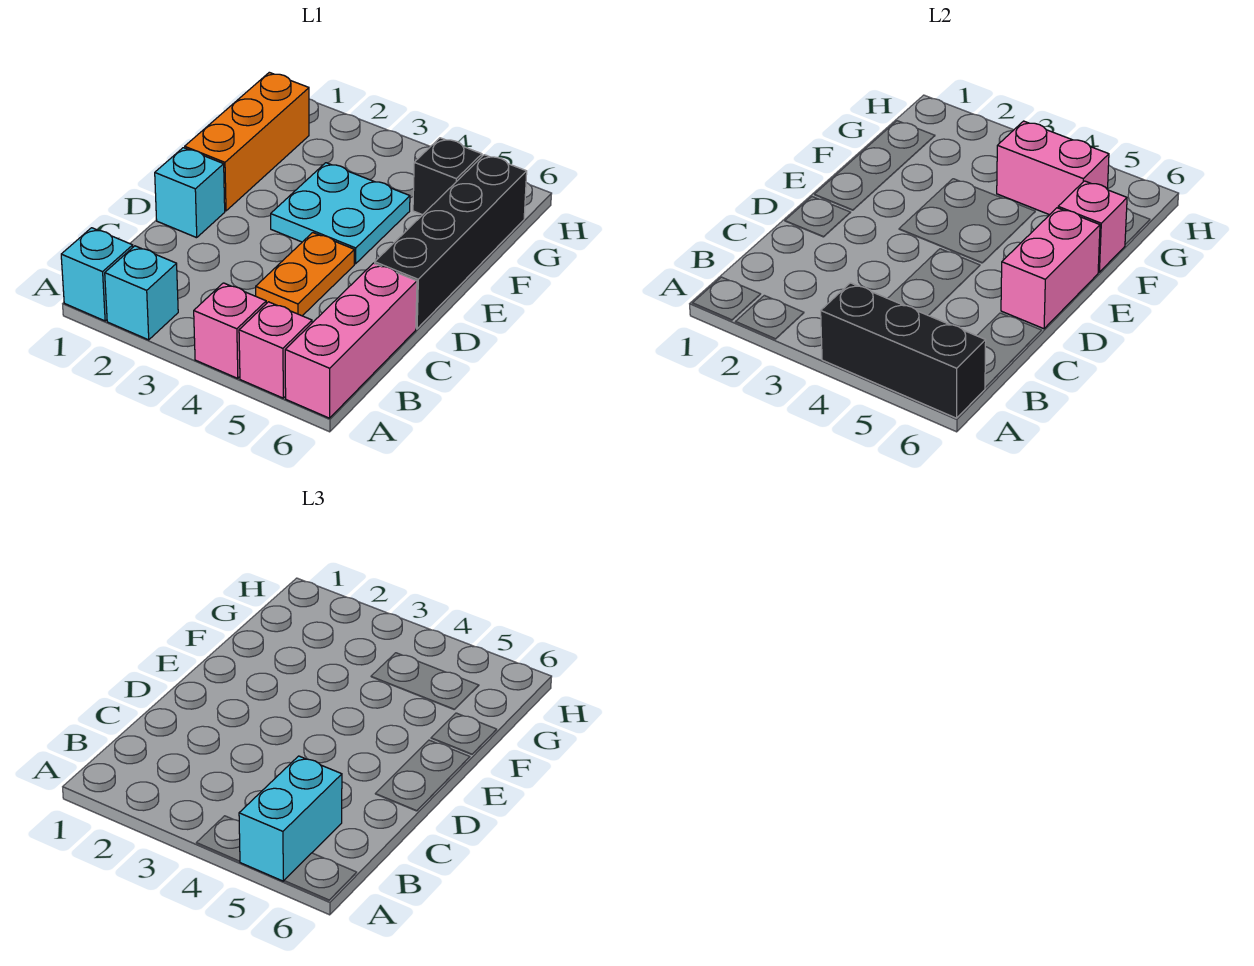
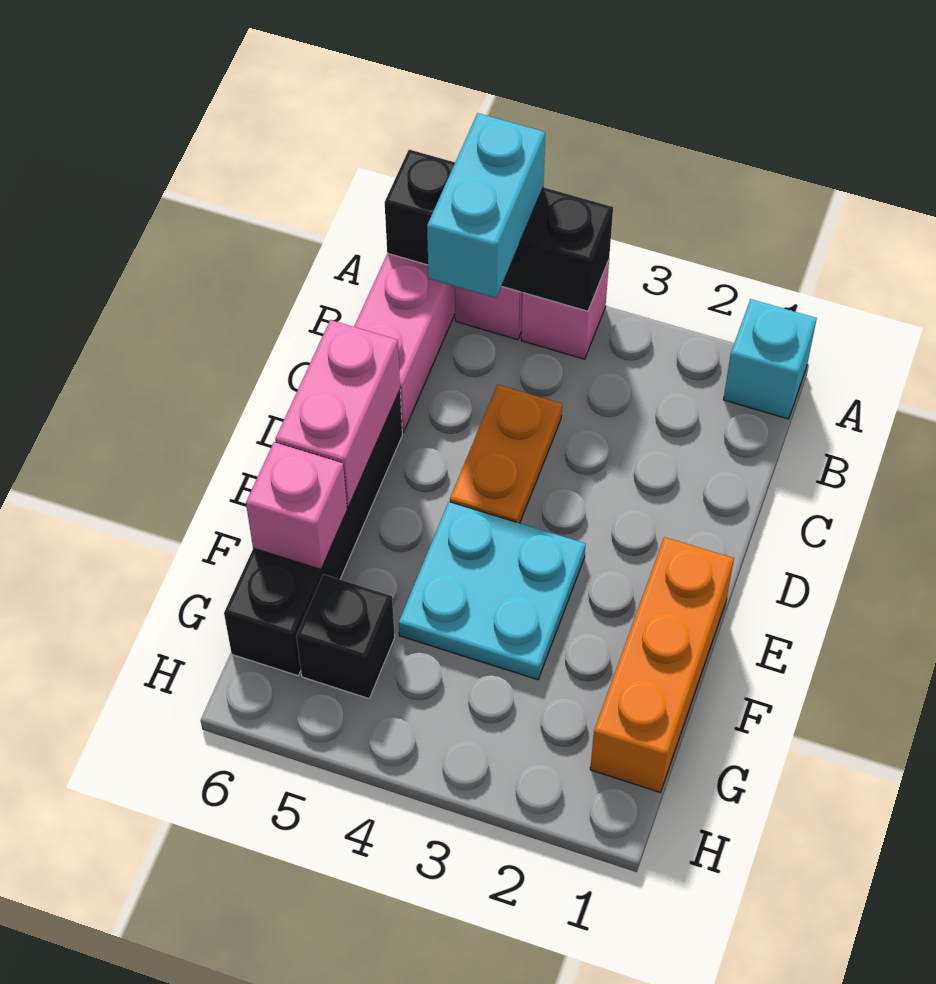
cyan 1x1 brick [105,246,178,340] -> none
cyan 1x1 brick [155,148,225,238] -> none
pink 1x2 brick [997,121,1109,215] -> none

